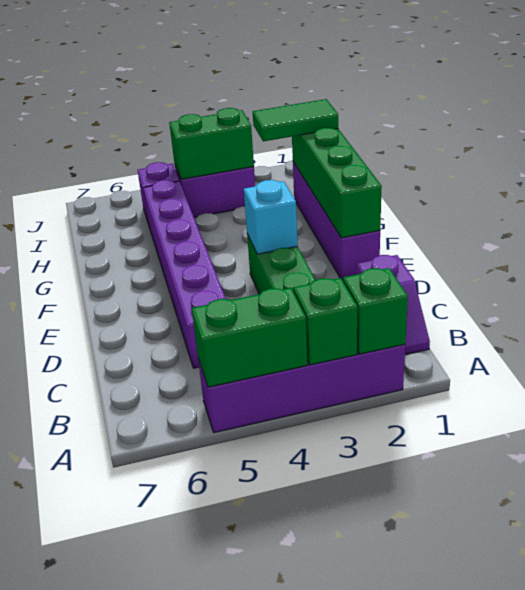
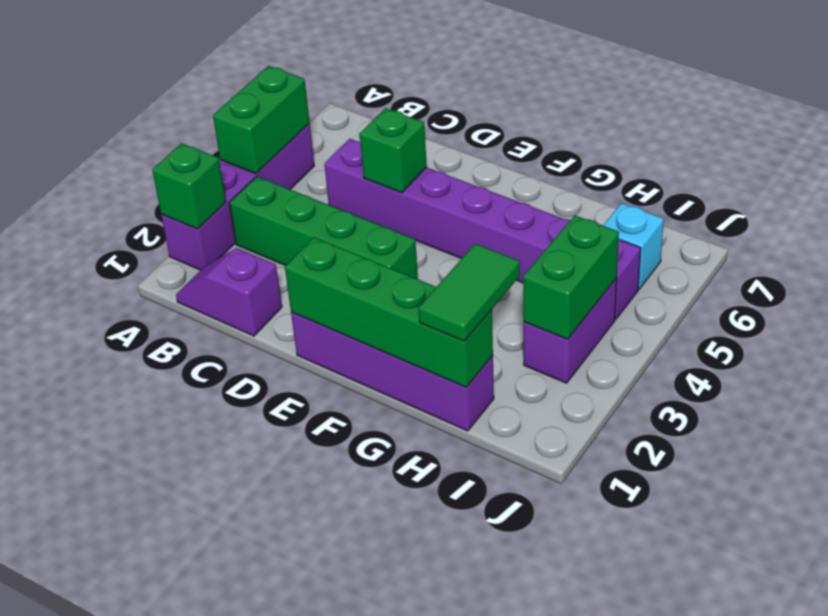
green 1x1 brick [294,278,357,365] -> green 1x1 brick moved to [360,108,427,193]
cyan 1x1 brick [244,180,298,254] -> cyan 1x1 brick moved to [603,203,664,289]

